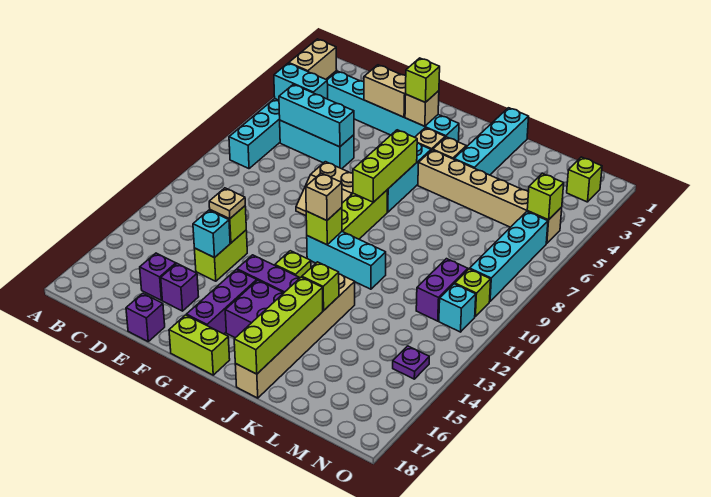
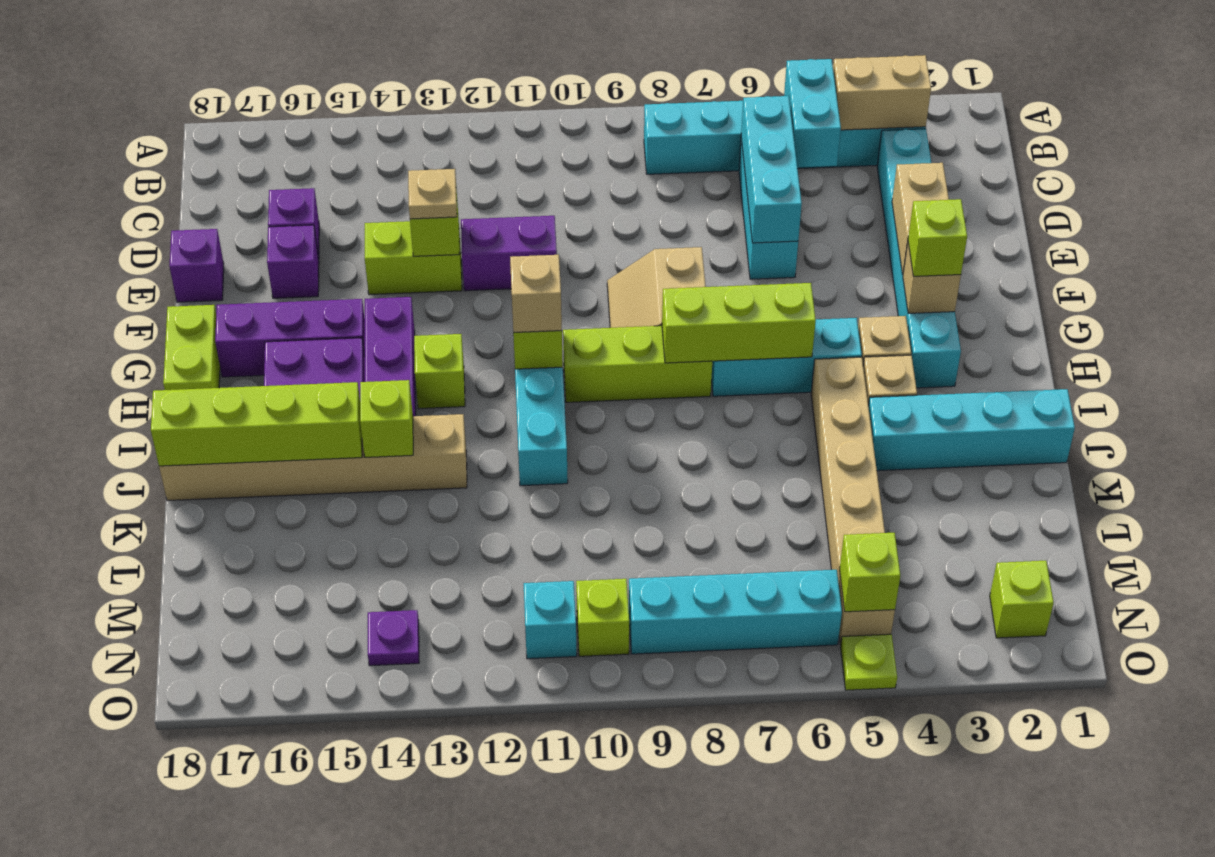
cyan 1x1 brick [193,210,230,258] -> none
purple 1x2 brick [416,259,468,321] -> purple 1x2 brick moved to [461,216,557,291]
none -> lime 1x1 plate [841,634,897,690]

